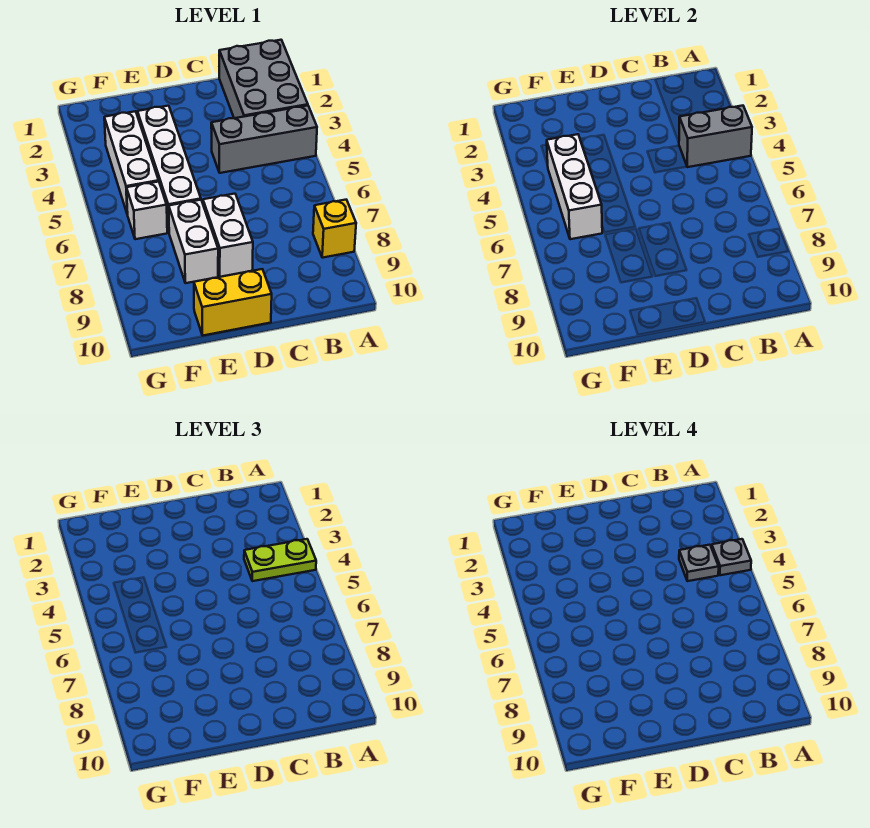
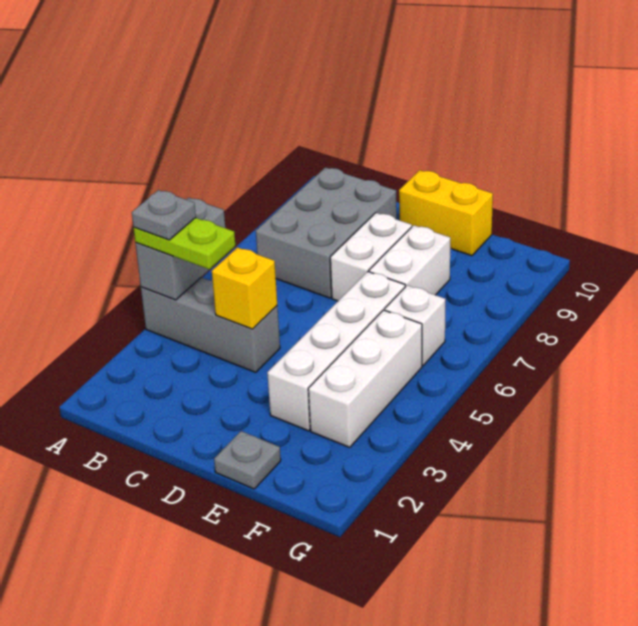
grey 2x3 brick [219,40,308,118] -> grey 2x3 brick moved to [256,167,397,298]
grey 1x2 brick [679,106,752,167] -> grey 1x2 brick turned to [135,198,225,300]
yellow 1x1 brick [313,200,356,258] -> yellow 1x1 brick moved to [212,247,277,329]
grey 1x1 plate [679,545,719,581] -> grey 1x1 plate moved to [214,431,281,489]
white 1x3 brick [547,134,602,239] -> none

